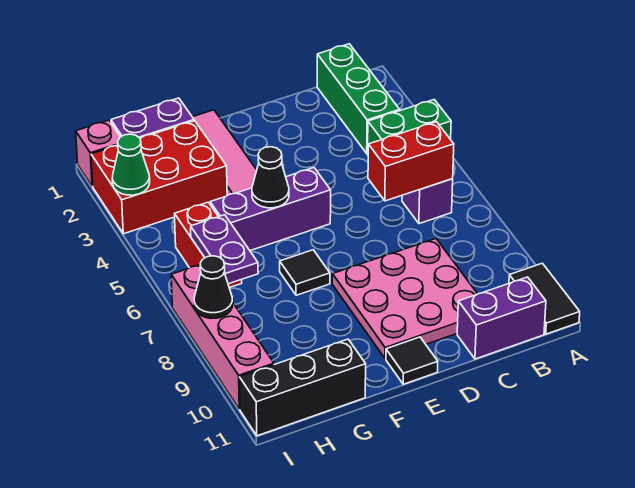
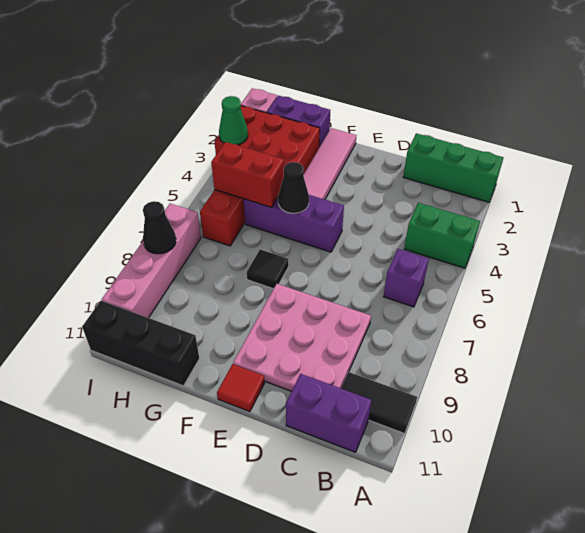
black 1x2 tile [509,263,580,334] -> black 1x2 tile turned to [341,372,417,434]
green 1x3 brick [317,44,400,154] -> green 1x3 brick turned to [403,133,503,202]
red 1x2 brick [368,122,454,201] -> red 1x2 brick moved to [211,142,284,207]
black 1x1 tile [386,337,438,384] -> red 1x1 tile [217,364,265,412]
purple 1x2 plate [191,215,258,284] -> none

